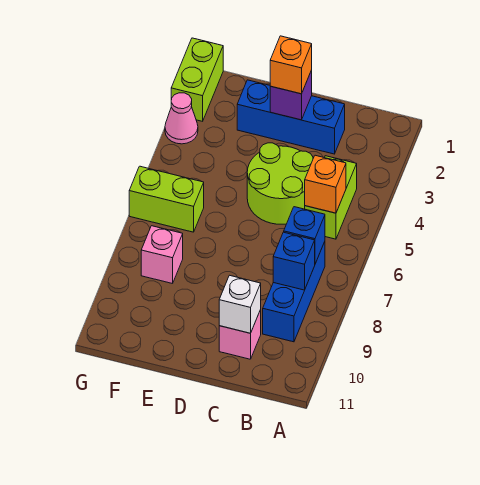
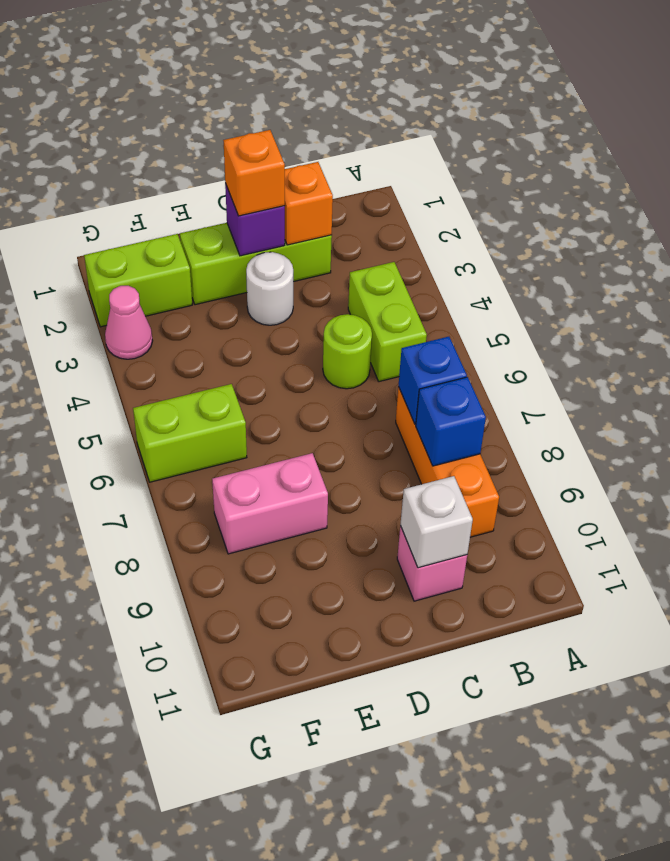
orange 1x1 brick [305,155,346,213] -> orange 1x1 brick moved to [285,162,333,245]
blue 1x3 brick [263,242,325,342] -> orange 1x3 brick [396,387,499,537]
blue 1x3 brick [237,80,345,154] -> lime 1x3 brick [180,223,332,305]
lime 2x2 round brick [247,143,313,224] -> lime 1x1 round brick [323,314,372,389]
none -> white 1x1 round brick [246,252,293,325]
pink 1x1 brick [141,226,183,284] -> pink 1x2 brick [212,453,328,554]
lime 1x2 brick [171,38,223,121] -> lime 1x2 brick turned to [84,234,192,327]

